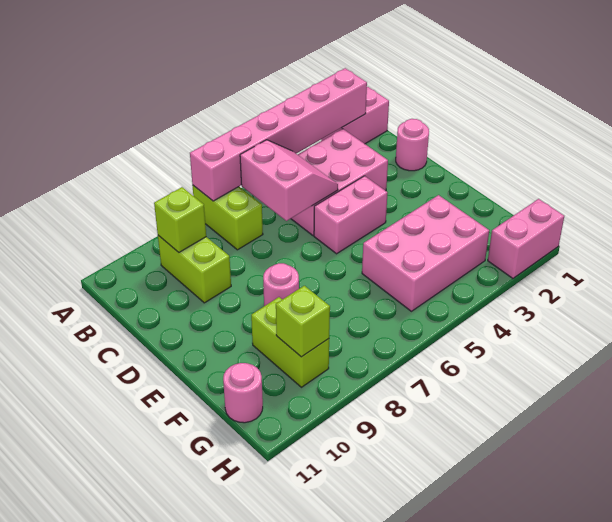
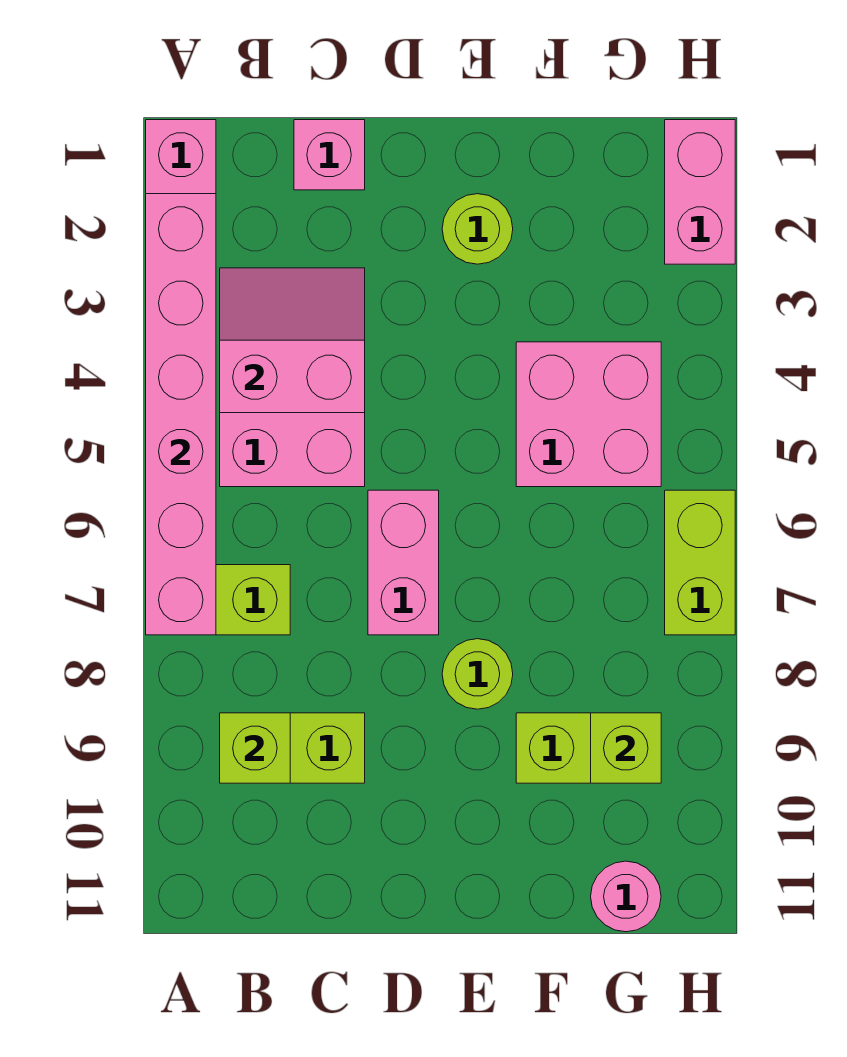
pink 2x2 slope [240,140,338,221] -> pink 2x2 slope moved to [220,268,365,413]
pink 1x1 round brick [396,119,429,171] -> pink 1x1 brick [294,120,365,190]
pink 1x2 brick [314,176,388,254] -> pink 1x2 brick moved to [368,490,439,635]
none -> lime 1x1 round brick [442,194,513,264]
pink 1x1 round brick [263,263,299,306] -> lime 1x1 round brick [442,639,513,709]
pink 2x3 brick [362,195,489,311] -> pink 2x2 brick [516,342,661,487]
none -> lime 1x2 brick [665,490,735,635]

